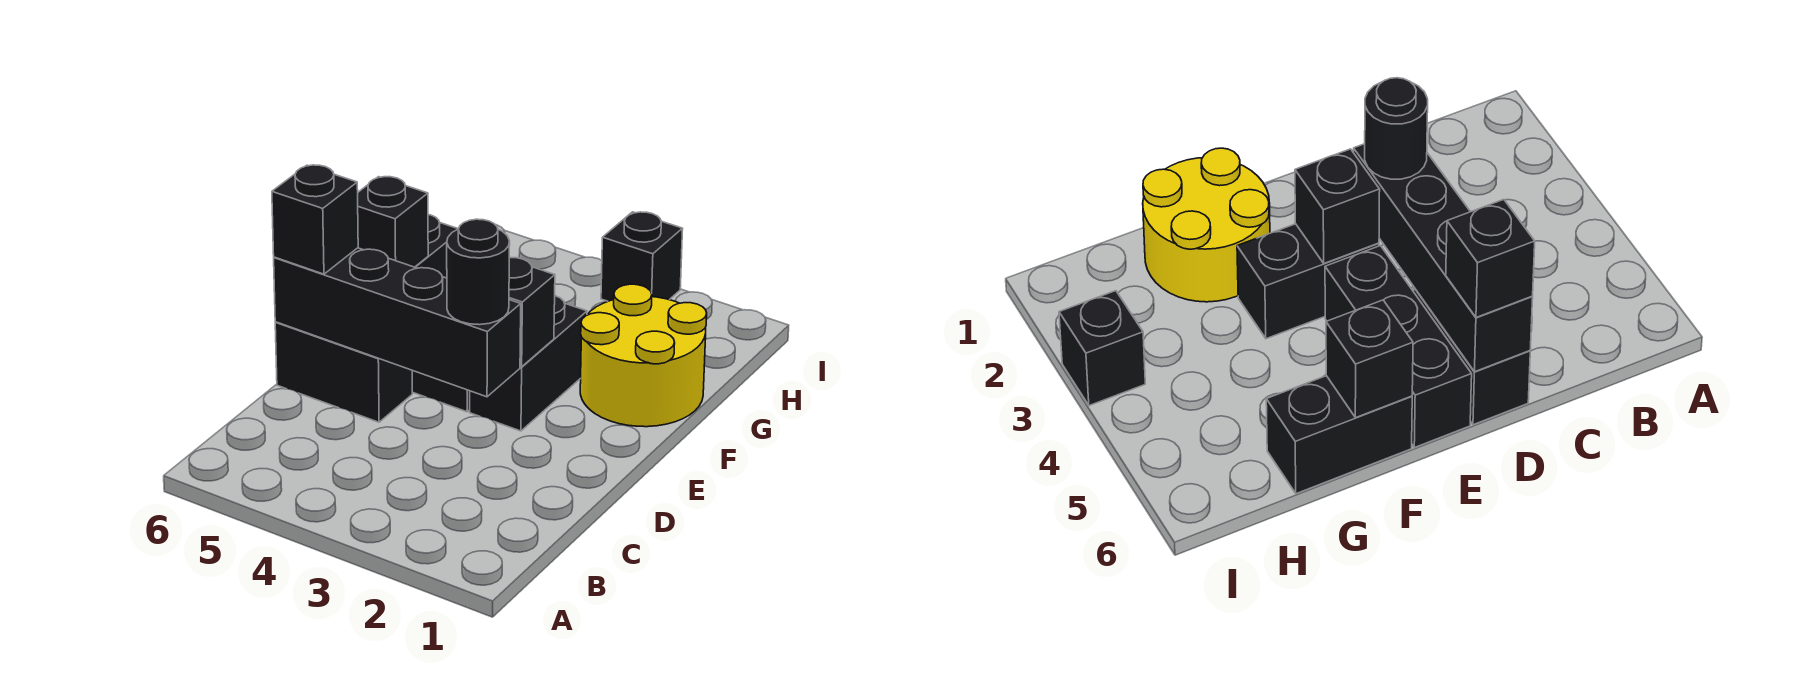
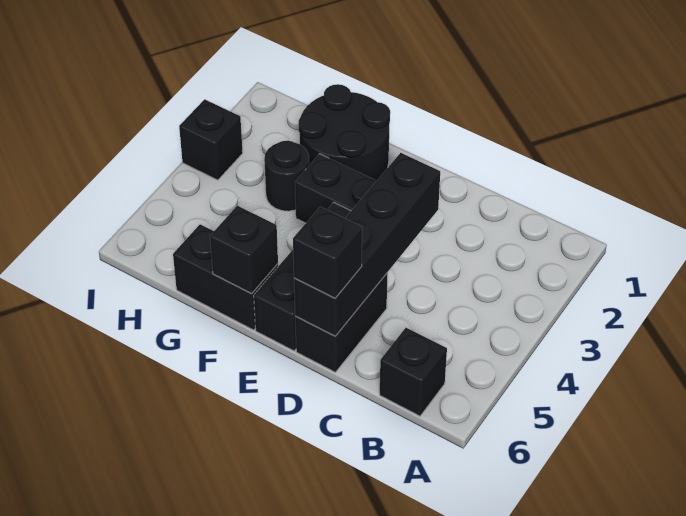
black 1x1 round brick [447,219,510,325] -> black 1x1 round brick moved to [264,141,309,211]
black 1x1 brick [509,258,555,367] -> black 1x1 brick moved to [380,328,447,416]
yellow 2x2 round brick [580,284,707,427] -> black 2x2 round brick [298,84,390,181]

